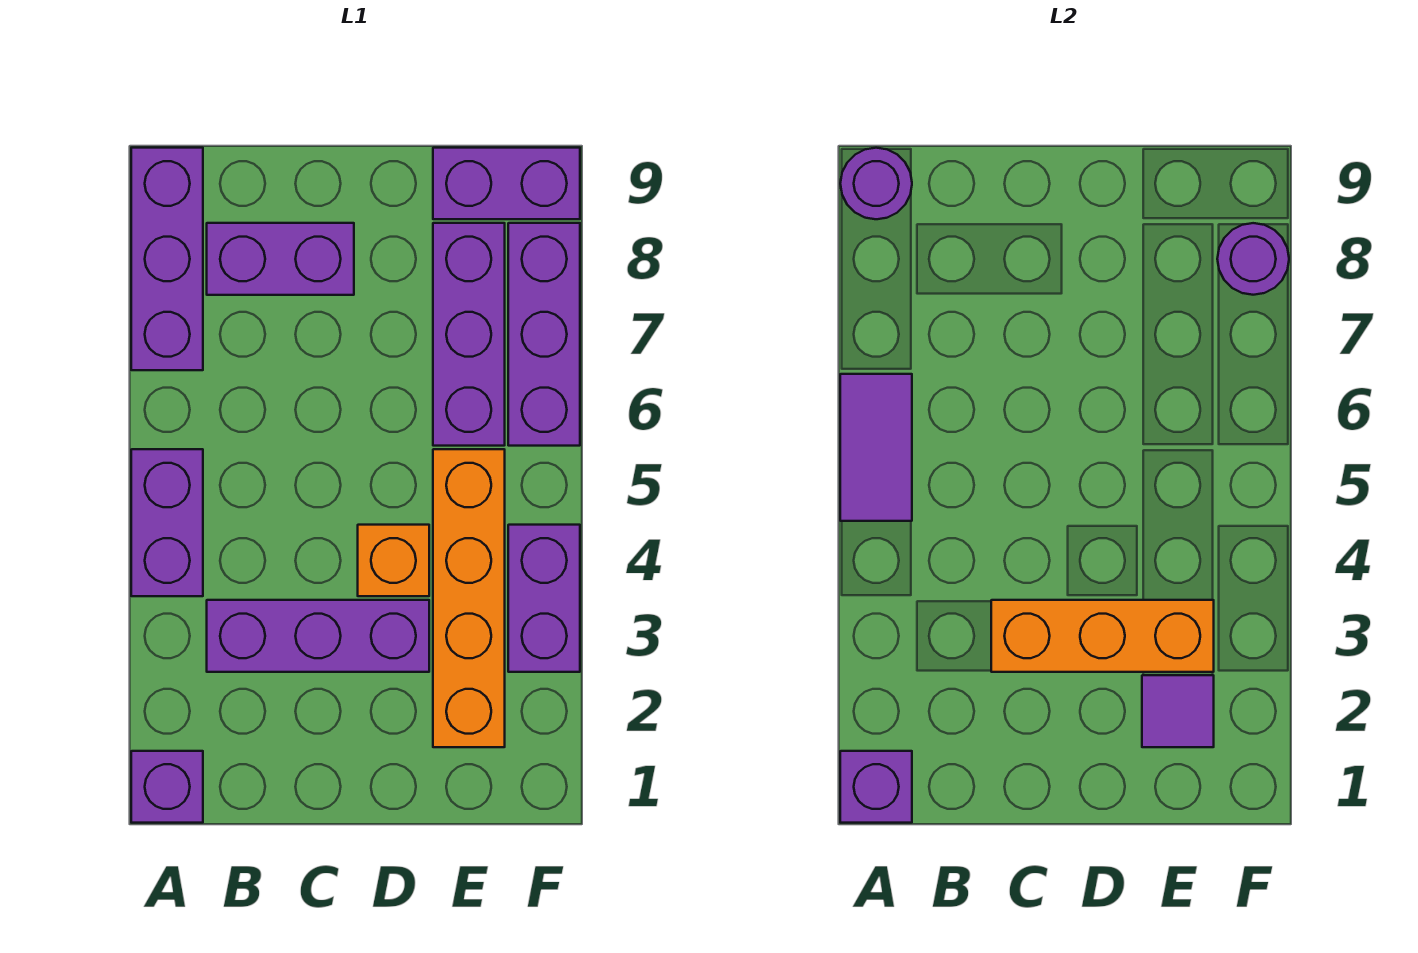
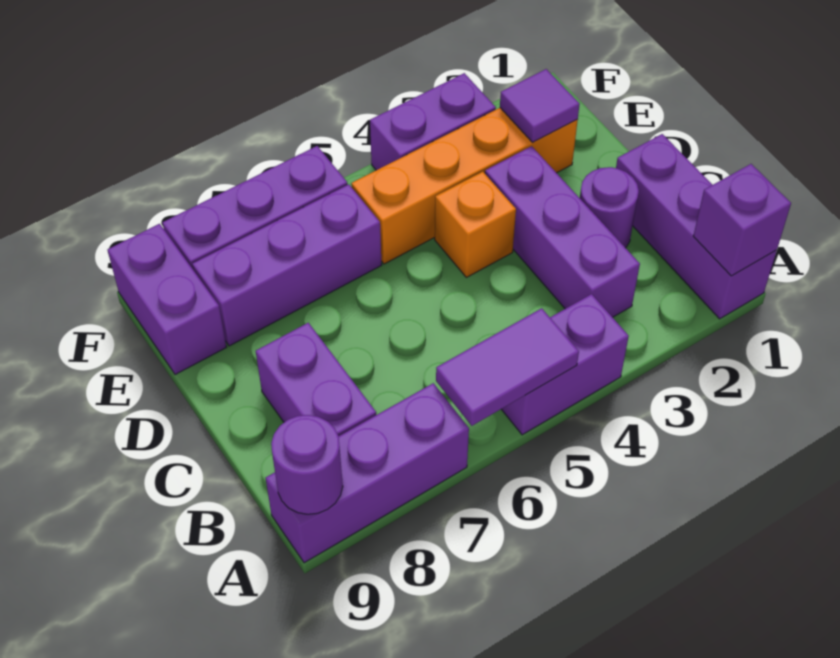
purple 1x1 brick [131,751,203,823] -> purple 1x3 brick [616,134,777,319]
orange 1x3 brick [991,600,1214,672] -> none
purple 1x1 round brick [1217,223,1289,295] -> purple 1x1 round brick moved to [580,167,639,248]

